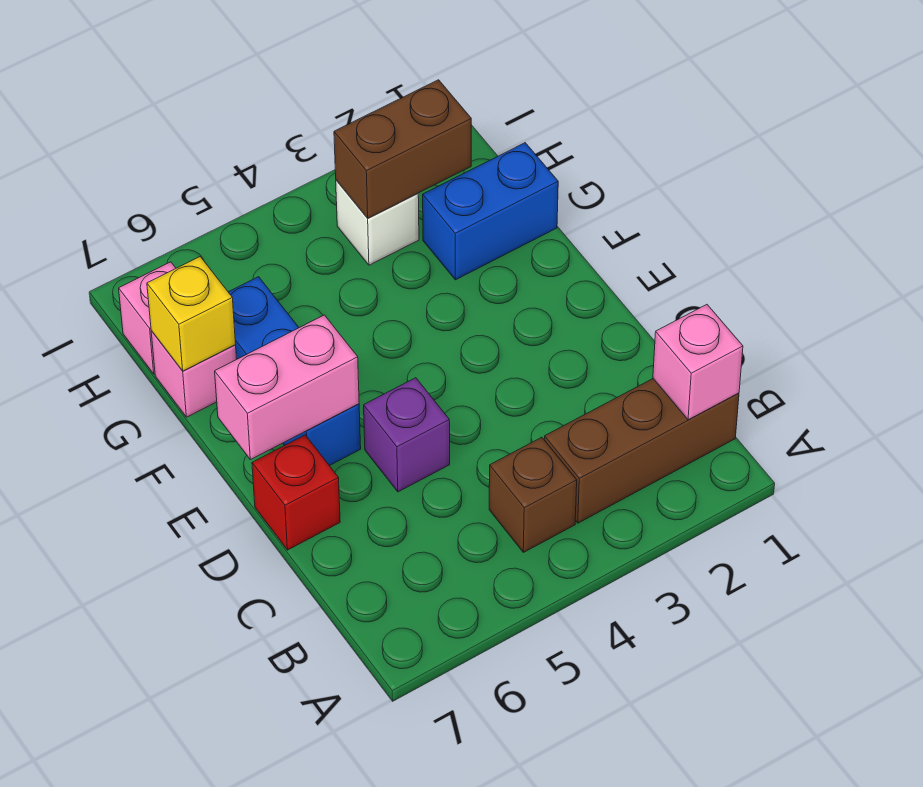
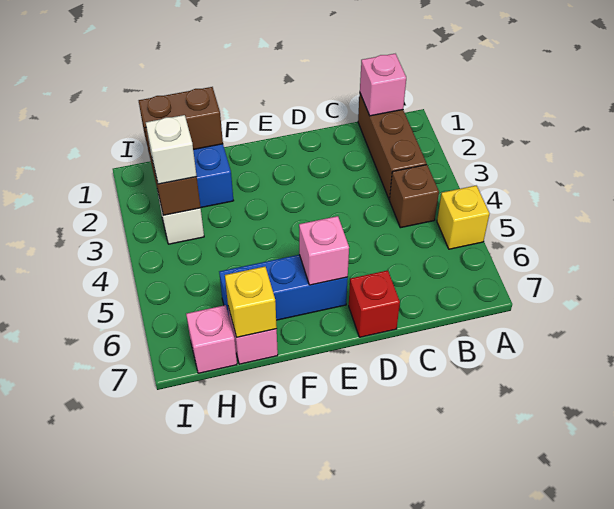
none -> yellow 1x1 brick [437,186,490,249]
purple 1x1 brick [364,378,450,492] -> none
pink 1x2 brick [215,315,359,460] -> pink 1x1 brick [299,216,349,285]
none -> brown 1x2 brick [139,87,223,151]
none -> white 1x1 brick [146,115,197,184]

